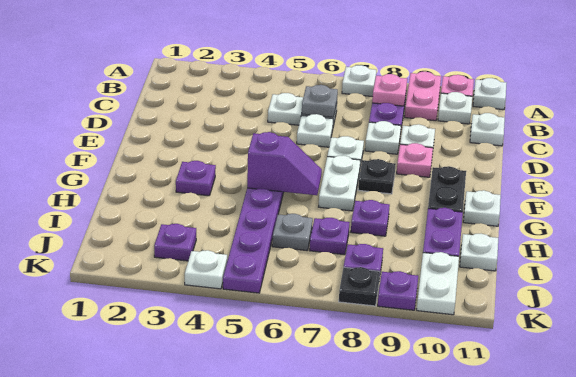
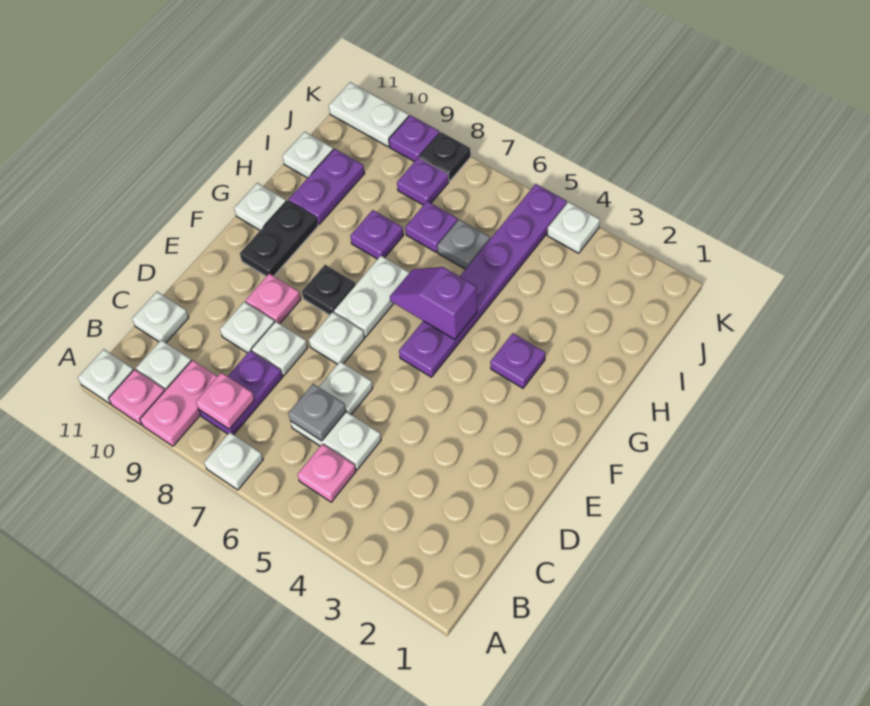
none -> pink 1x1 plate [297,444,356,502]
purple 1x1 plate [154,224,196,261] -> none
white 1x2 plate [417,252,459,315] -> white 1x2 plate turned to [329,82,409,147]

